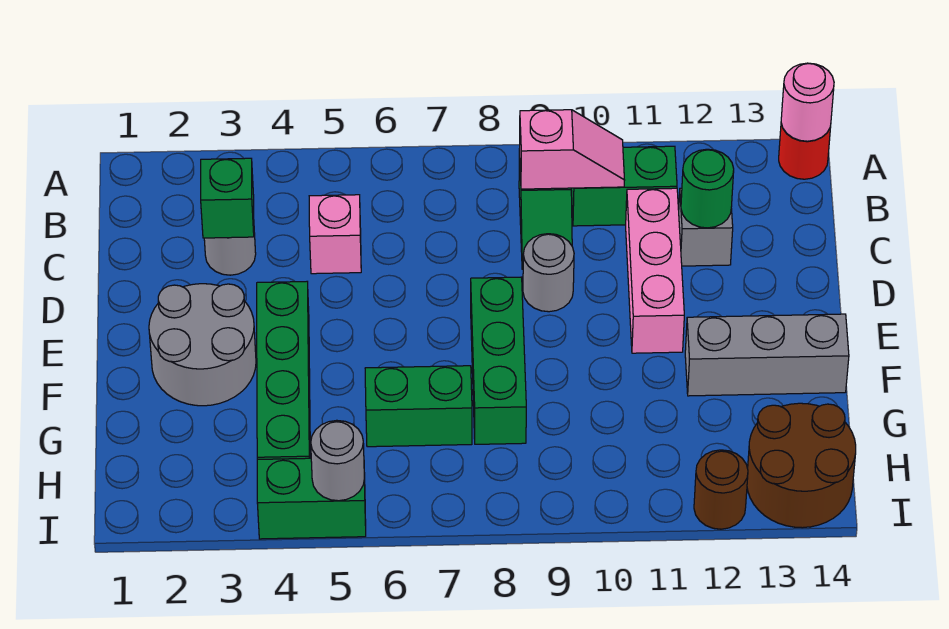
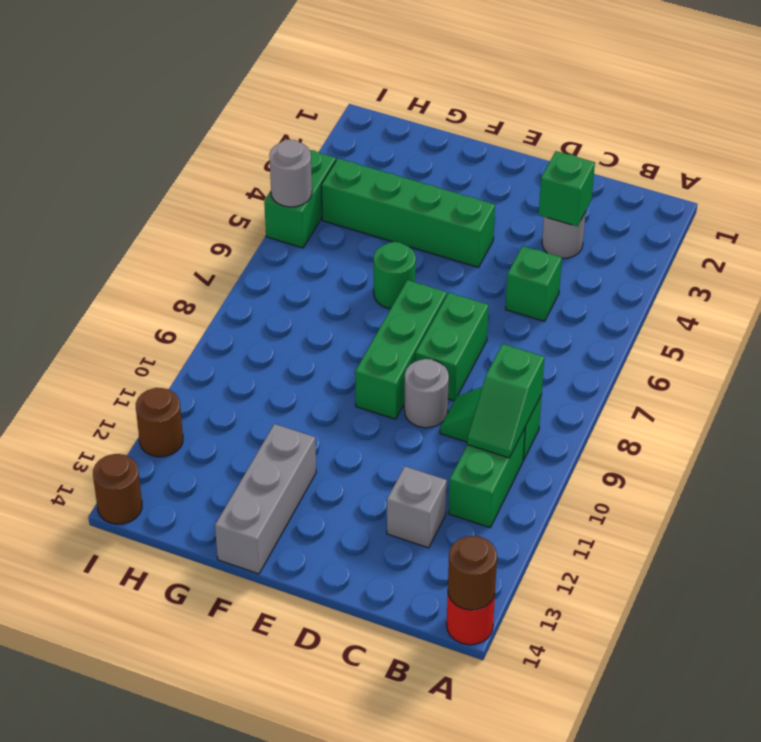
pink 1x1 round brick [781,63,834,141] -> brown 1x1 round brick [448,536,497,610]
pink 1x2 slope [519,110,625,189] -> green 1x2 slope [467,344,544,458]
pink 1x1 brick [309,195,361,274] -> green 1x1 brick [506,246,562,321]
pink 1x3 brick [626,188,684,353] -> none
green 1x1 round brick [681,149,734,228] -> green 1x1 round brick moved to [374,242,416,309]
grey 2x2 round brick [149,284,256,406] -> none
green 1x3 brick [471,277,526,444] -> green 1x3 brick turned to [355,280,447,419]
green 1x2 brick [365,366,472,447] -> green 1x2 brick moved to [415,293,489,400]
brown 2x2 round brick [747,403,856,528] -> brown 1x1 round brick [93,454,142,524]

